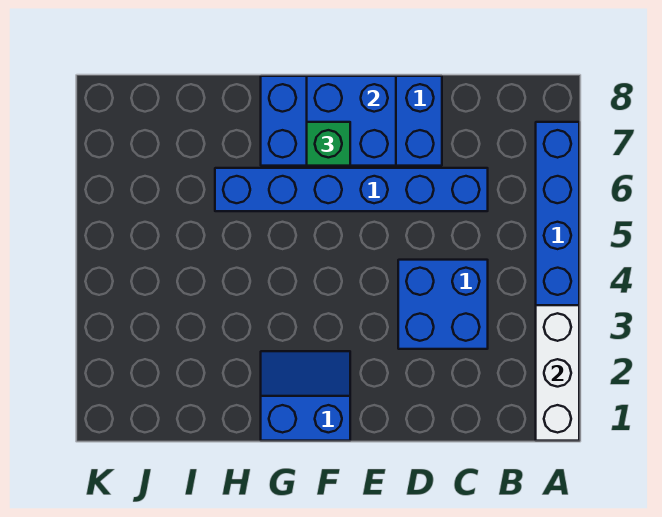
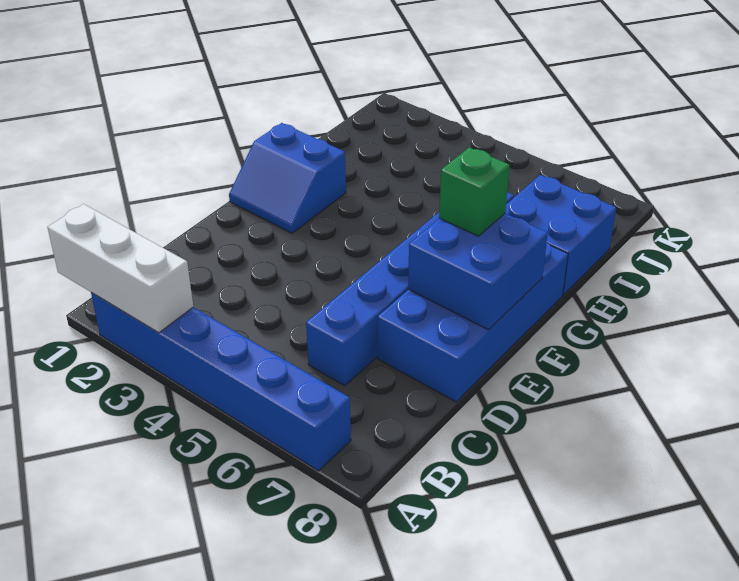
blue 2x2 brick [398,260,488,349] -> blue 2x2 brick moved to [505,175,616,295]
blue 2x2 slope [261,351,350,441] -> blue 2x2 slope turned to [229,123,346,233]

